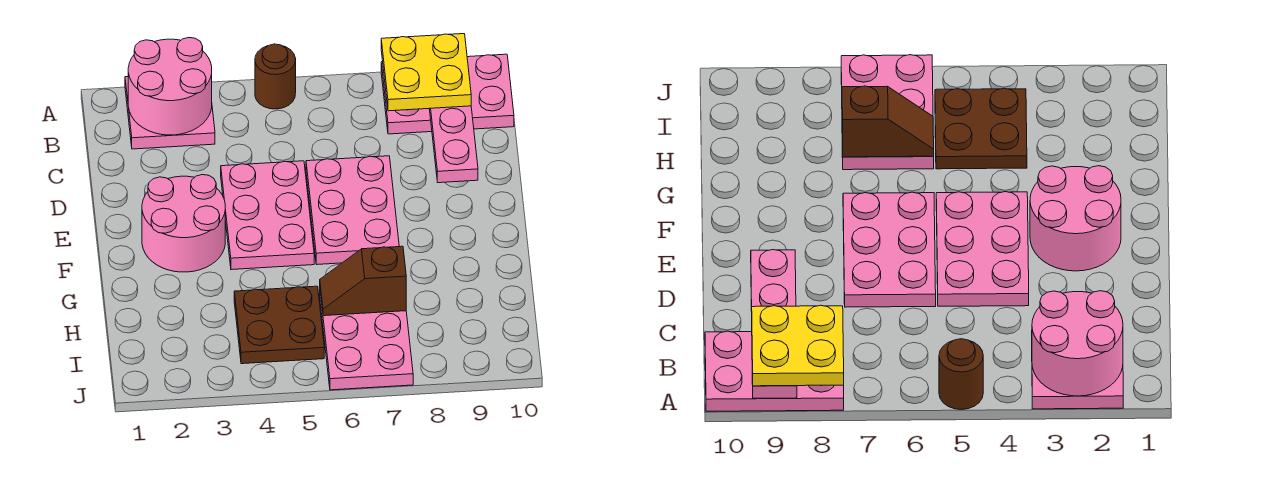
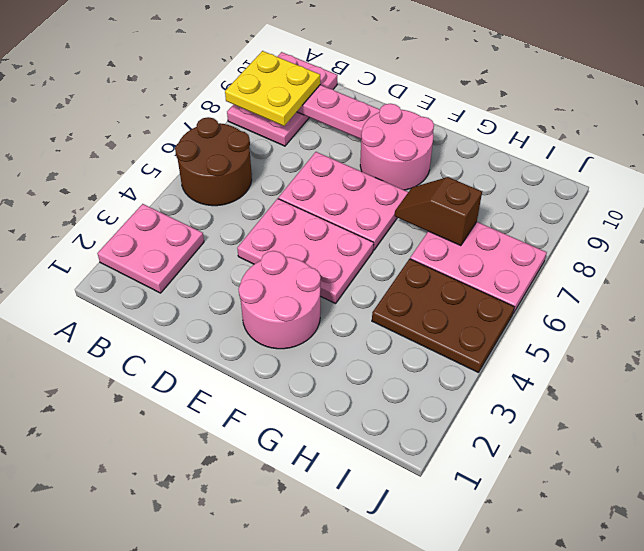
pink 2x2 round brick [128,38,212,135] -> pink 2x2 round brick moved to [360,104,434,190]
brown 1x1 round brick [255,44,296,109] -> brown 2x2 round brick [175,117,252,206]
brown 2x2 plate [234,286,324,364] -> brown 2x3 plate [372,259,514,373]
brown 1x2 slope [320,246,406,316] -> brown 1x2 slope turned to [395,177,482,246]

